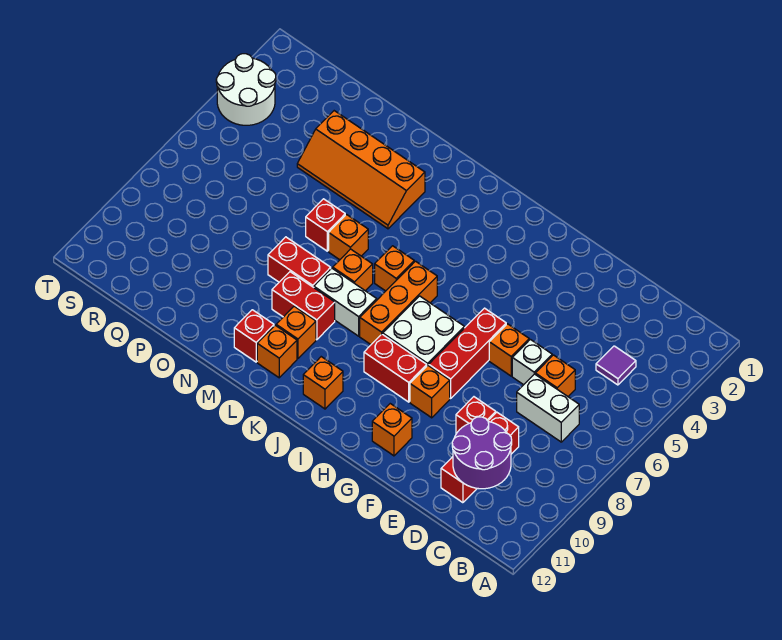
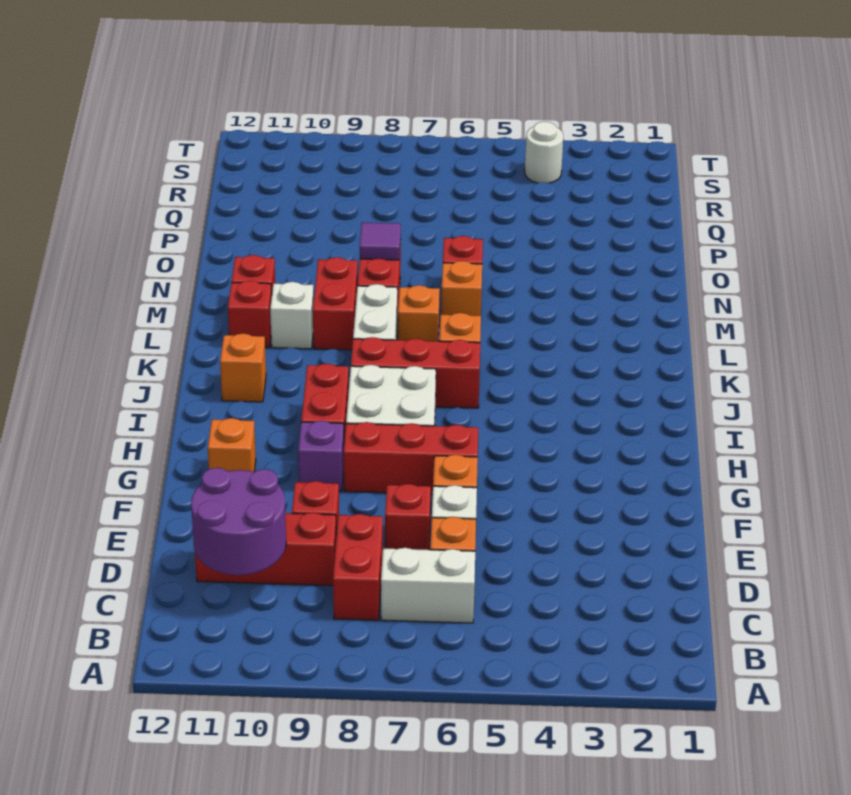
purple 1x1 tile [596,346,636,385] -> purple 1x1 tile moved to [360,222,401,260]
white 1x2 brick [517,374,579,442] -> white 1x2 brick turned to [381,548,475,623]
none -> red 1x2 brick [333,514,383,620]
none -> red 1x1 brick [385,484,431,550]
orange 1x1 brick [410,366,450,418] -> purple 1x1 brick [298,421,344,492]
orange 1x3 brick [360,261,437,344] -> red 1x3 brick [351,337,480,408]
orange 1x1 brick [276,306,316,359] -> white 1x1 brick [270,282,314,349]
orange 1x1 brick [257,325,297,378] -> red 1x1 brick [228,281,272,348]
orange 2x4 slope [297,111,425,229] -> none
white 2x2 round brick [216,54,276,125] -> white 1x1 round brick [525,122,563,183]

